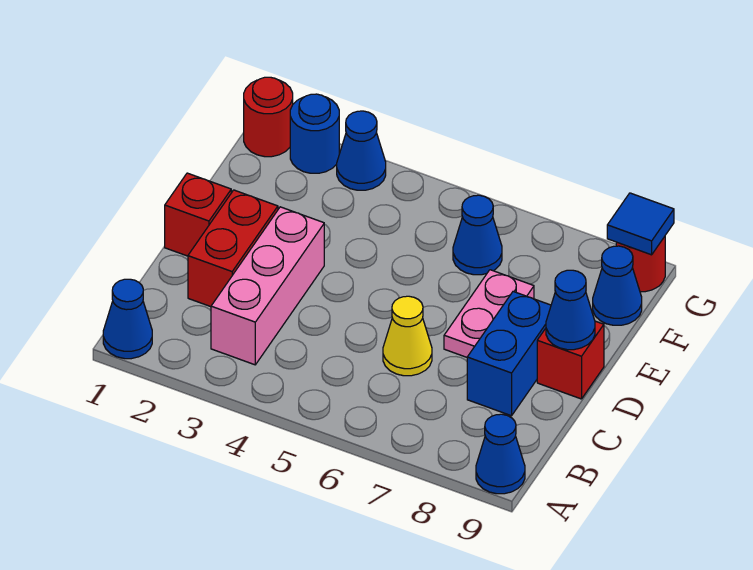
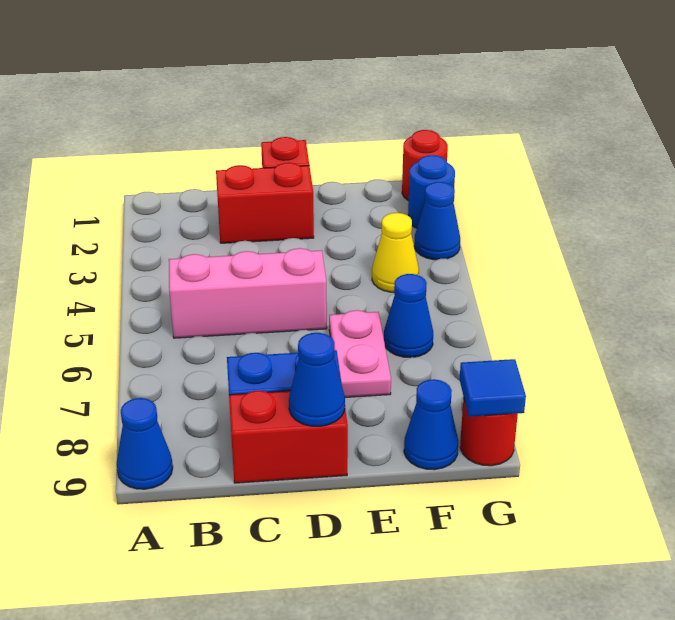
blue 1x1 cone [103,279,152,359] -> none
pink 1x3 brick [211,207,324,365] -> pink 1x3 brick moved to [169,248,327,338]
yellow 1x1 cone [383,296,432,376] -> yellow 1x1 cone moved to [372,213,419,292]
pink 1x2 plate [444,270,534,357] -> pink 1x2 plate turned to [329,310,391,397]
red 1x1 brick [537,321,604,399] -> red 1x2 brick [229,391,348,483]

